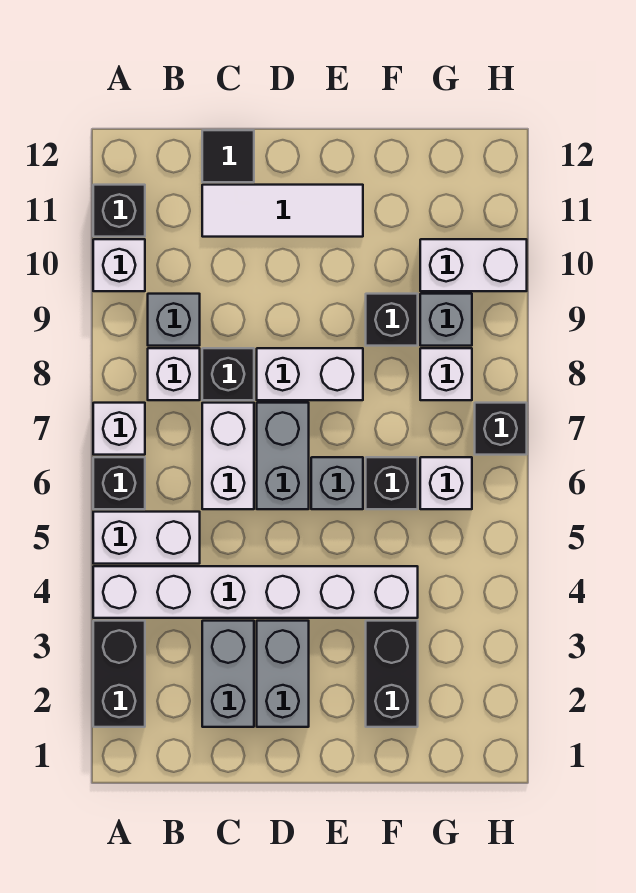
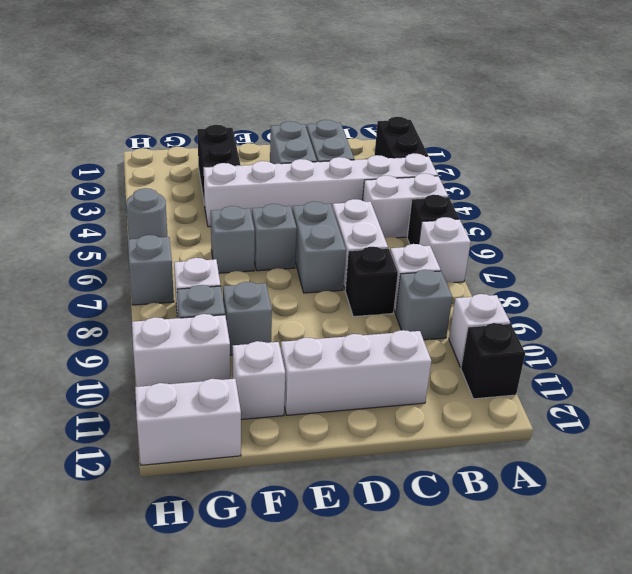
white 1x3 tile [202,185,363,237] -> white 1x3 brick [281,330,431,415]
black 1x1 tile [202,130,254,182] -> none
white 1x2 brick [257,348,363,400] -> white 1x2 brick moved to [135,379,241,465]
black 1x1 brick [366,457,418,509] -> grey 1x1 brick [211,206,255,273]
black 1x1 brick [366,294,418,346] -> grey 1x1 brick [223,282,272,355]
white 1x1 brick [420,457,472,509] -> white 1x1 brick moved to [233,341,285,419]
none -> grey 1x1 round brick [126,188,167,239]
black 1x1 brick [475,403,527,455] -> grey 1x1 brick [128,235,174,305]

